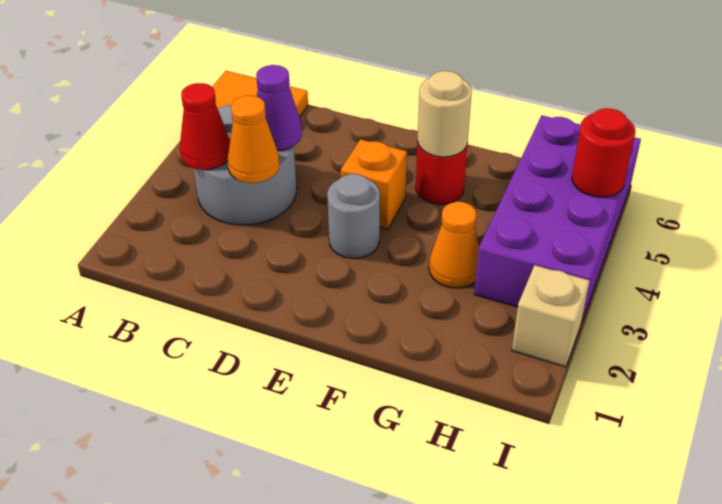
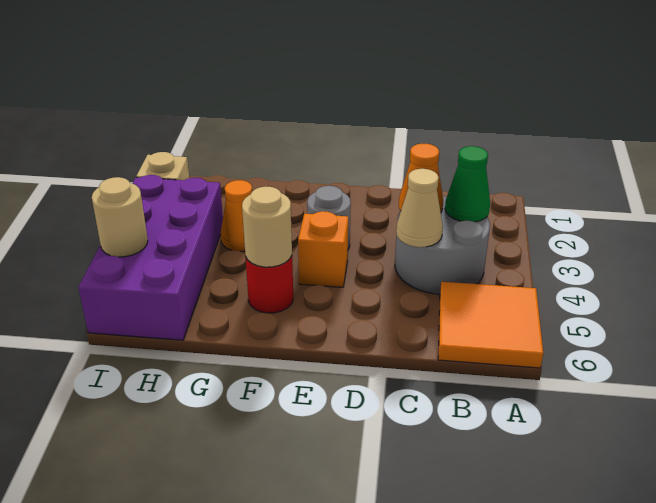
red 1x1 cone [180,83,230,170] -> green 1x1 cone [445,146,490,222]
purple 1x1 cone [256,65,302,150] -> tan 1x1 cone [396,169,443,247]
red 1x1 round brick [572,108,635,197] -> tan 1x1 round brick [92,177,148,257]

